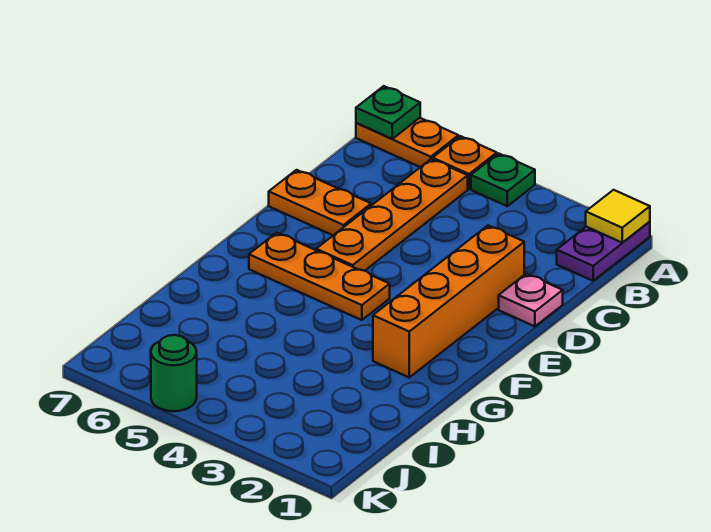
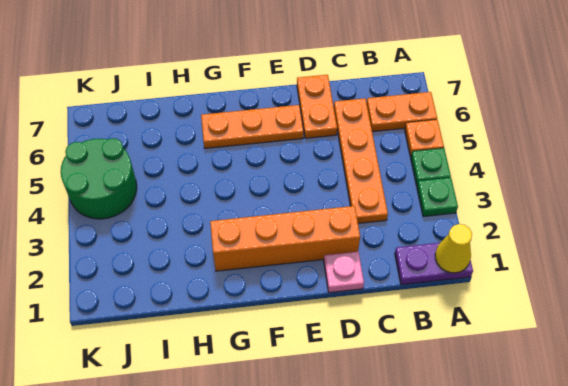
yellow 1x1 tile [586,190,650,243] -> yellow 1x1 cone [435,224,472,273]
orange 1x2 plate [356,118,458,167] -> orange 1x2 plate turned to [367,92,437,132]
green 1x1 plate [356,86,420,139] -> green 1x1 plate moved to [417,178,458,217]
orange 1x4 plate [316,159,468,271] -> orange 1x4 plate turned to [334,98,388,223]
orange 1x3 plate [249,233,390,320] -> orange 1x3 plate turned to [201,105,304,148]
green 1x1 round brick [151,335,197,411] -> green 2x2 round brick [61,138,137,219]

